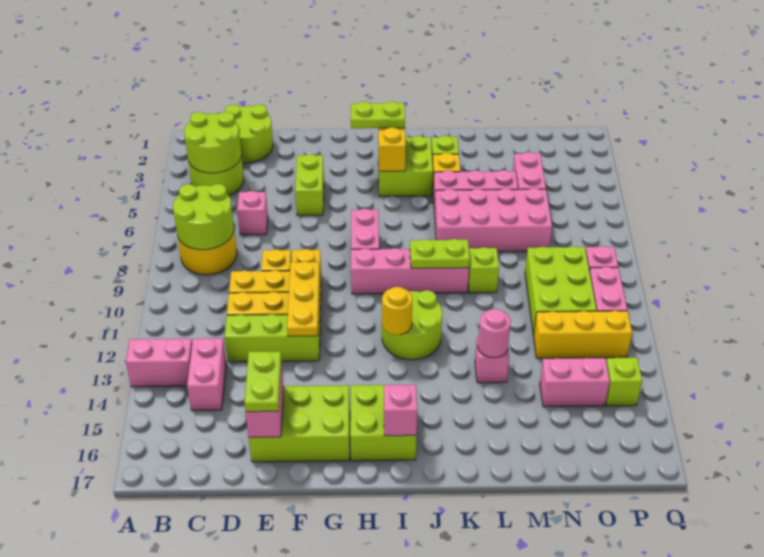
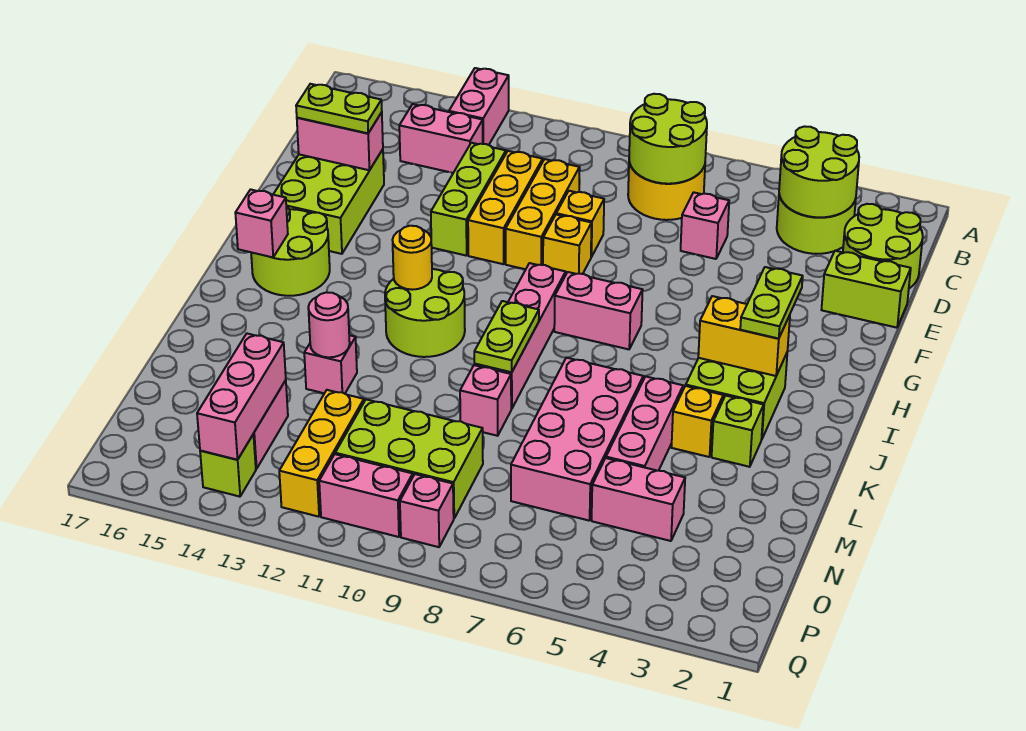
lime 1x2 brick [295,154,324,215] -> lime 1x2 brick moved to [821,251,911,328]
yellow 1x3 plate [287,261,320,336] -> none
lime 2x2 brick [350,385,417,461] -> lime 2x2 round brick [251,206,330,296]
lime 1x1 brick [468,247,499,293] -> pink 1x1 brick [460,365,511,436]
none -> pink 1x3 brick [197,334,286,460]

